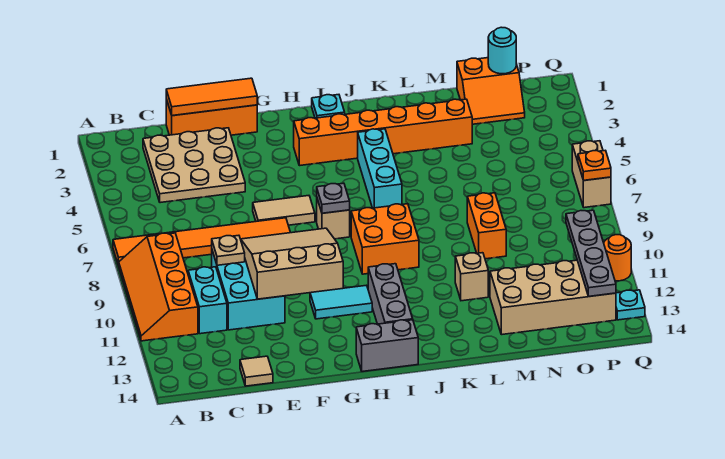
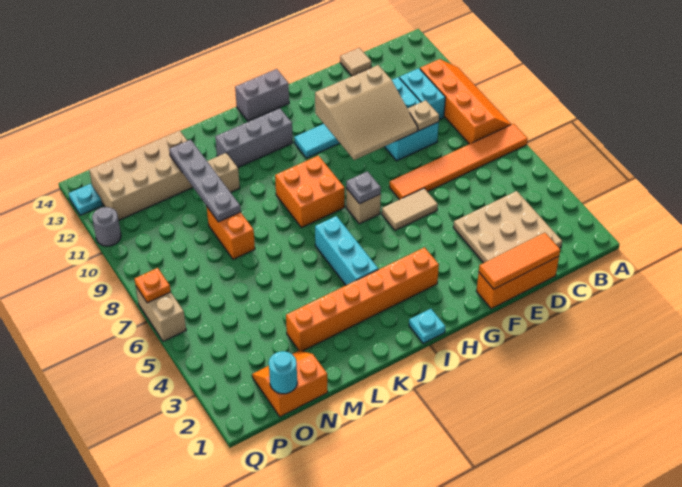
grey 1x3 brick [368,264,413,324] -> grey 1x3 brick turned to [215,108,293,167]
grey 1x4 plate [566,210,616,297] -> grey 1x4 plate moved to [169,140,241,222]
orange 1x1 round brick [604,235,631,281] -> grey 1x1 round brick [92,207,121,246]

